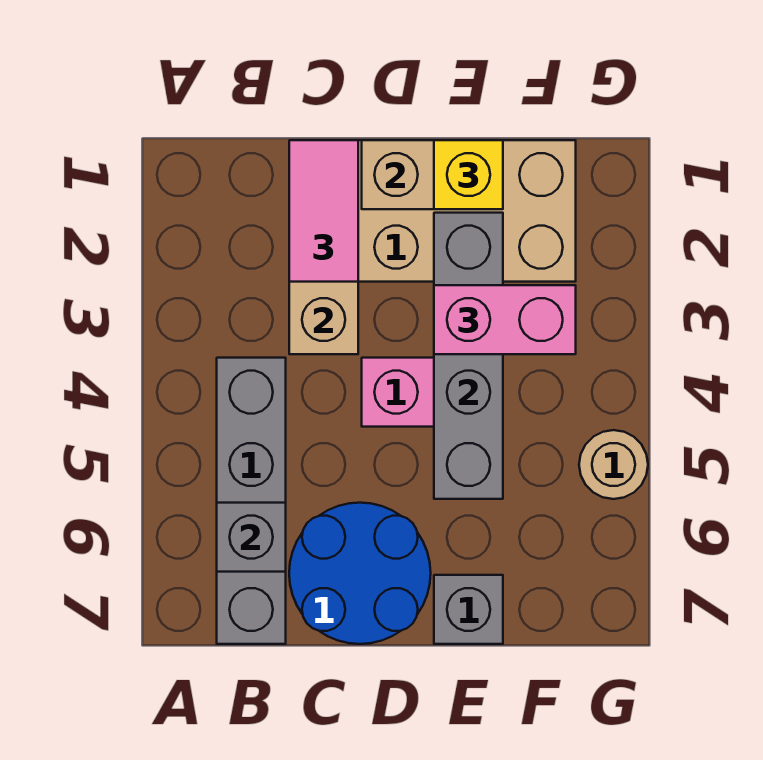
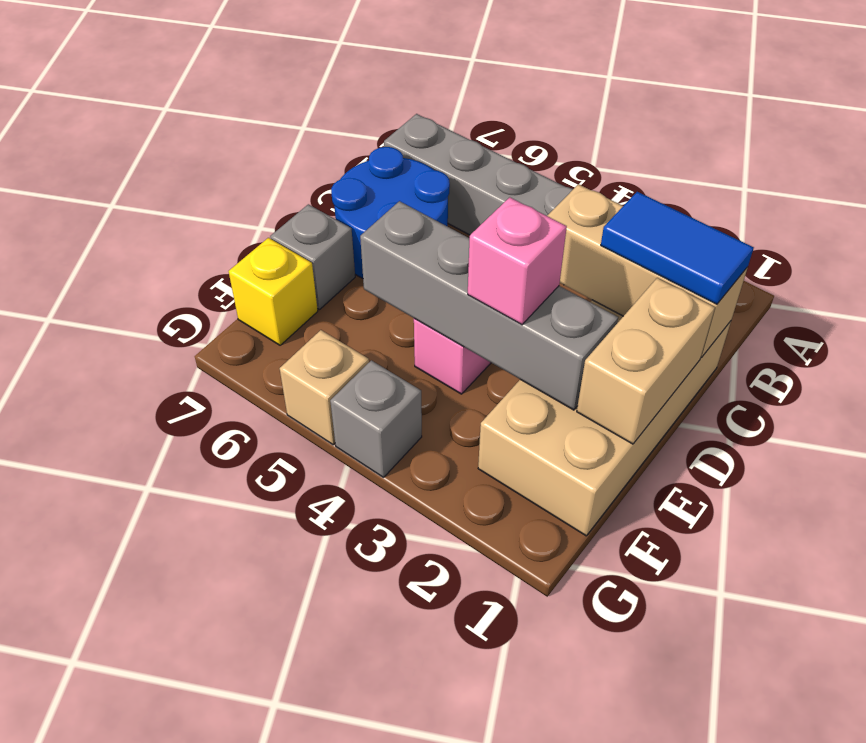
grey 1x1 brick [217,503,286,572] -> grey 1x1 brick moved to [330,360,422,477]
pink 1x2 tile [289,140,358,282] -> blue 1x2 tile [601,192,754,304]
yellow 1x1 brick [434,140,503,209] -> yellow 1x1 brick moved to [229,238,318,345]
pink 1x2 brick [434,285,576,354] -> pink 1x1 brick [468,197,567,325]
tan 1x1 round brick [579,430,648,499] -> tan 1x1 brick [280,330,369,445]

